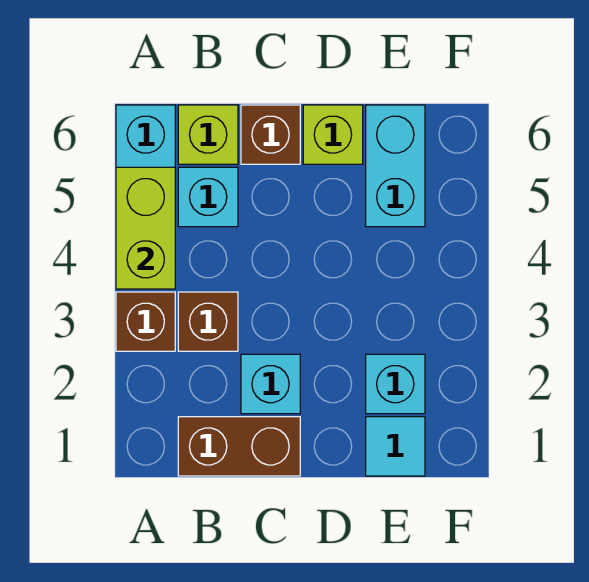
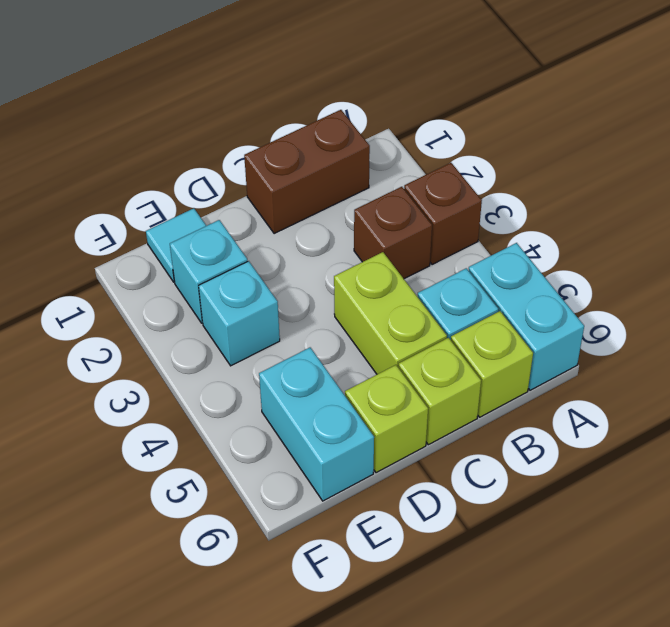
lime 1x2 brick [116,167,175,289] -> lime 1x2 brick moved to [334,252,447,374]
cyan 1x1 brick [241,354,300,414] -> cyan 1x1 brick moved to [199,261,280,366]
brown 1x1 brick [241,105,300,164] -> lime 1x1 brick [398,338,481,445]

